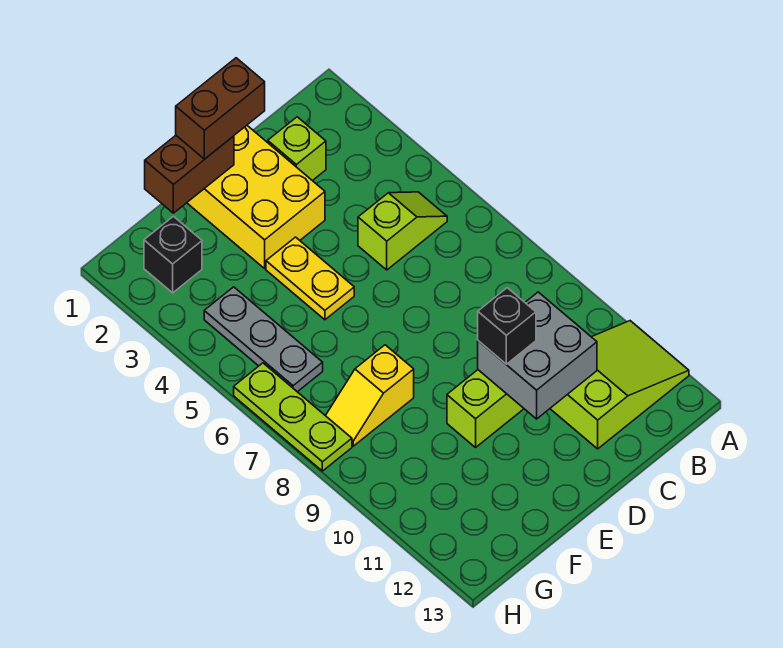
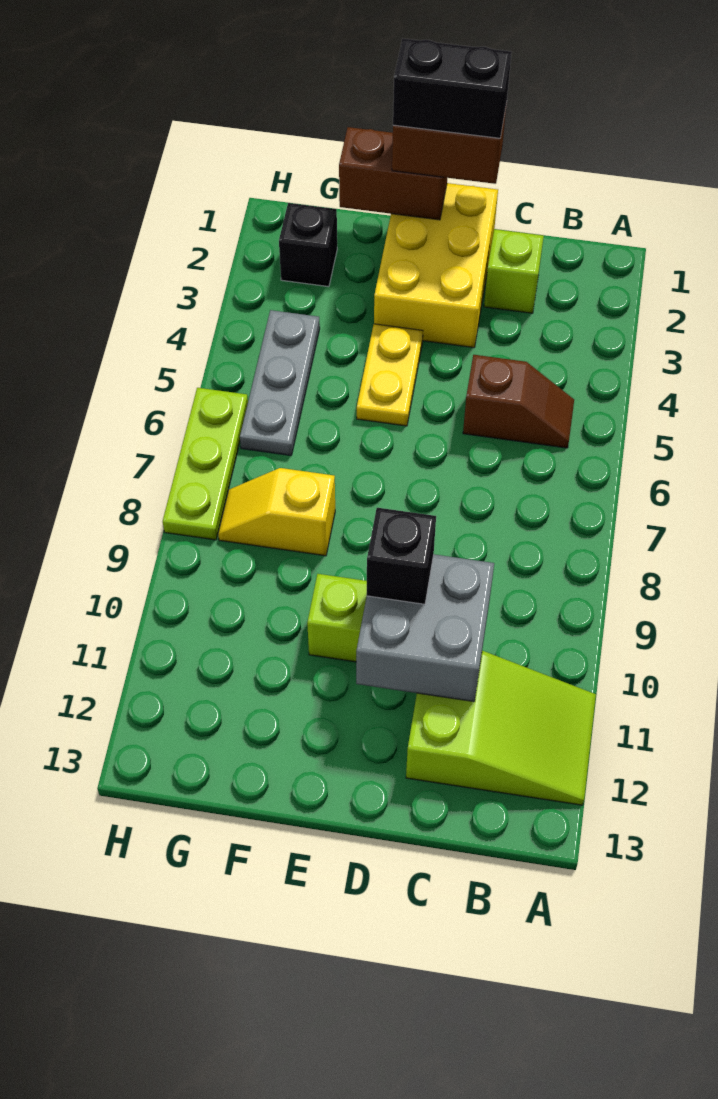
lime 1x2 slope [358,192,447,270] -> brown 1x2 slope [463,355,574,448]
none -> black 1x2 brick [393,39,512,138]

